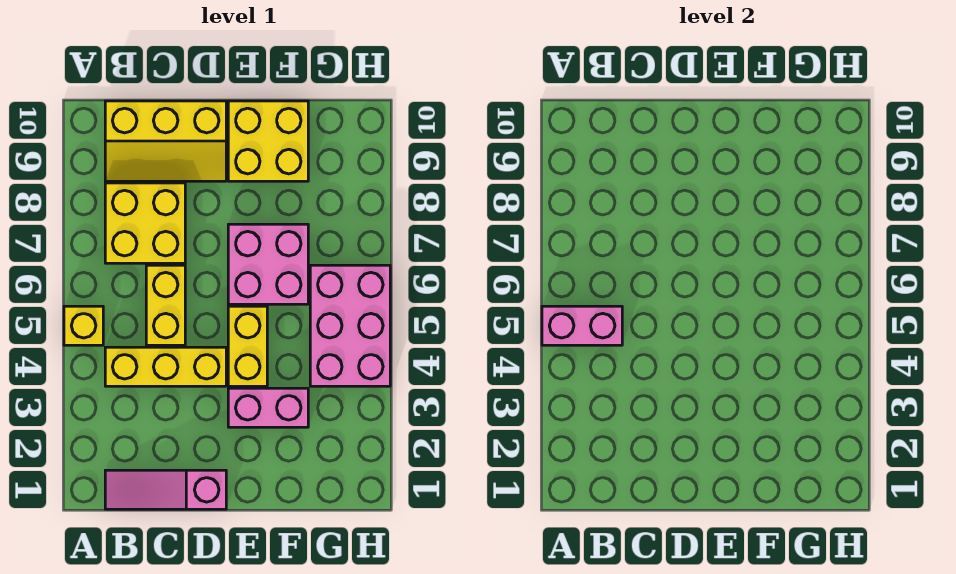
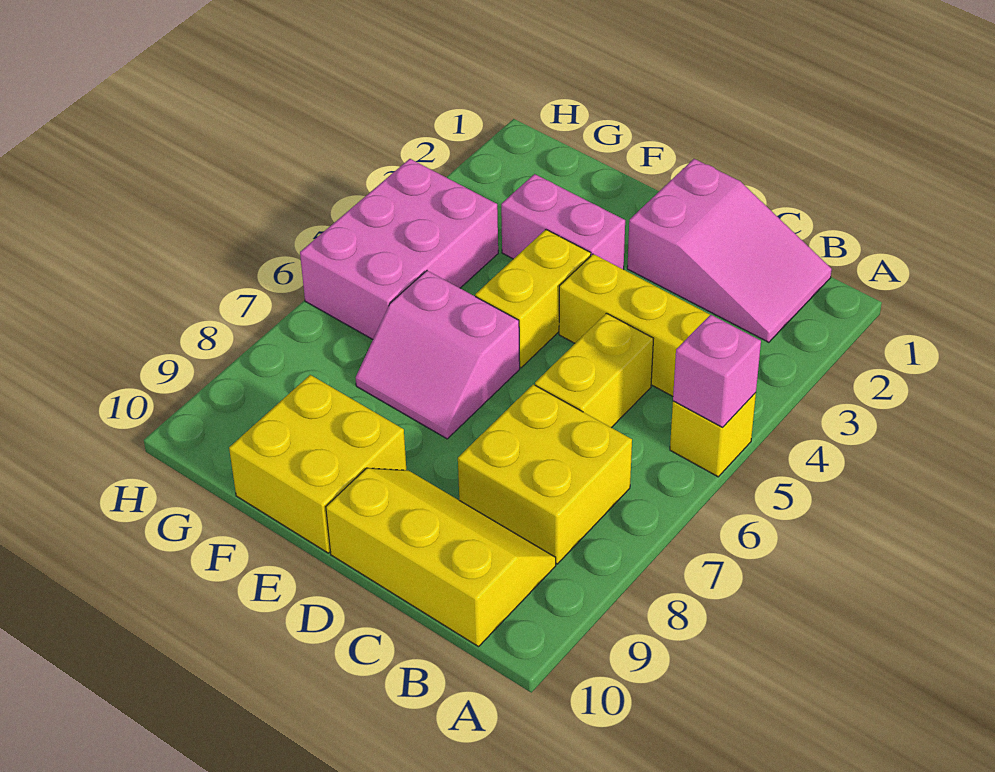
pink 1x2 brick [542,306,622,345] -> pink 1x1 brick [673,315,761,427]
pink 1x3 slope [105,470,226,509] -> pink 2x3 slope [627,159,832,342]
pink 2x2 brick [228,224,308,304] -> pink 2x2 slope [356,271,520,439]

